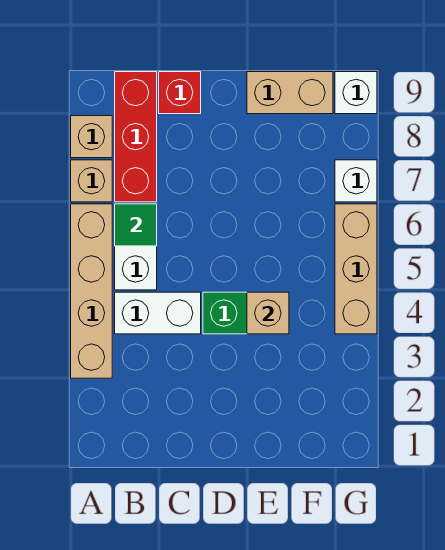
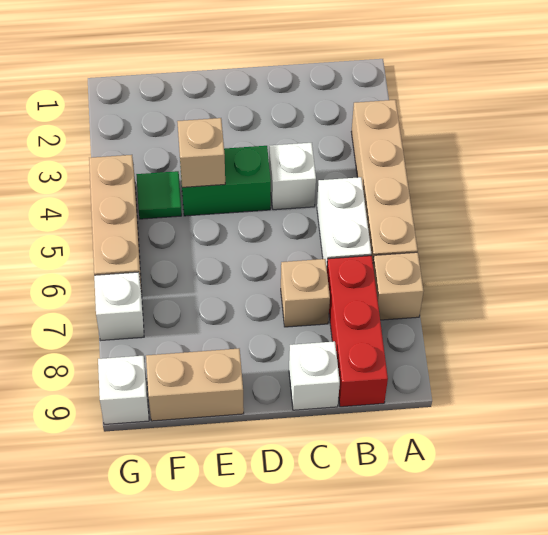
tan 1x1 brick [71,116,112,158] -> tan 1x1 brick moved to [281,259,330,327]
white 1x2 brick [115,292,201,334] -> white 1x1 brick [269,143,316,210]
green 1x1 tile [115,204,157,246] -> green 1x1 tile moved to [136,171,182,219]
red 1x1 brick [159,72,201,114] -> white 1x1 brick [289,341,340,410]

